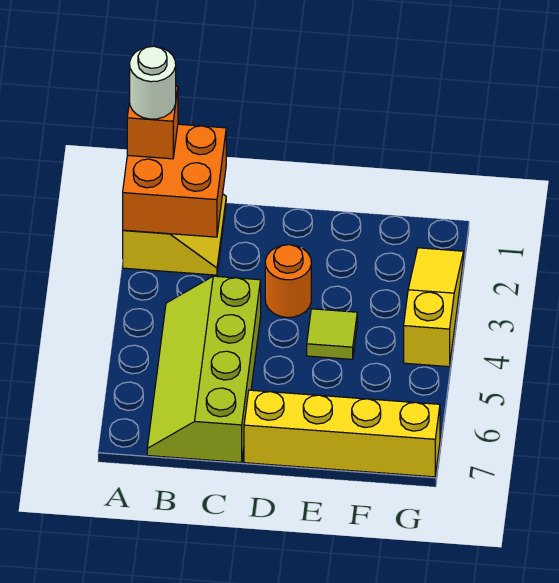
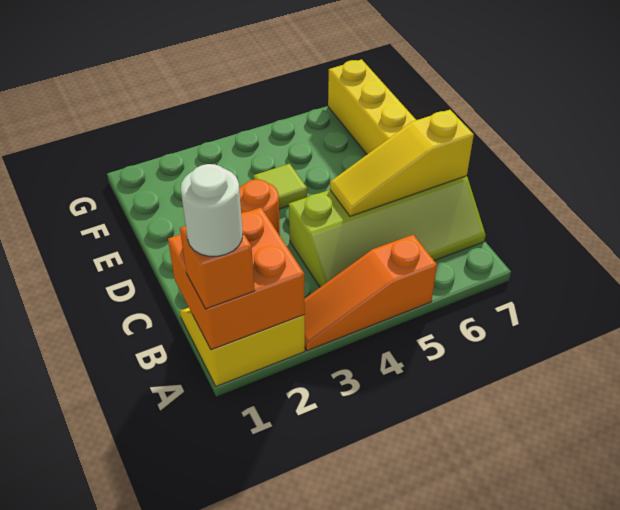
none -> orange 1x3 slope [304,235,437,351]
yellow 1x3 slope [404,248,464,367] -> yellow 1x3 slope moved to [330,110,474,216]

